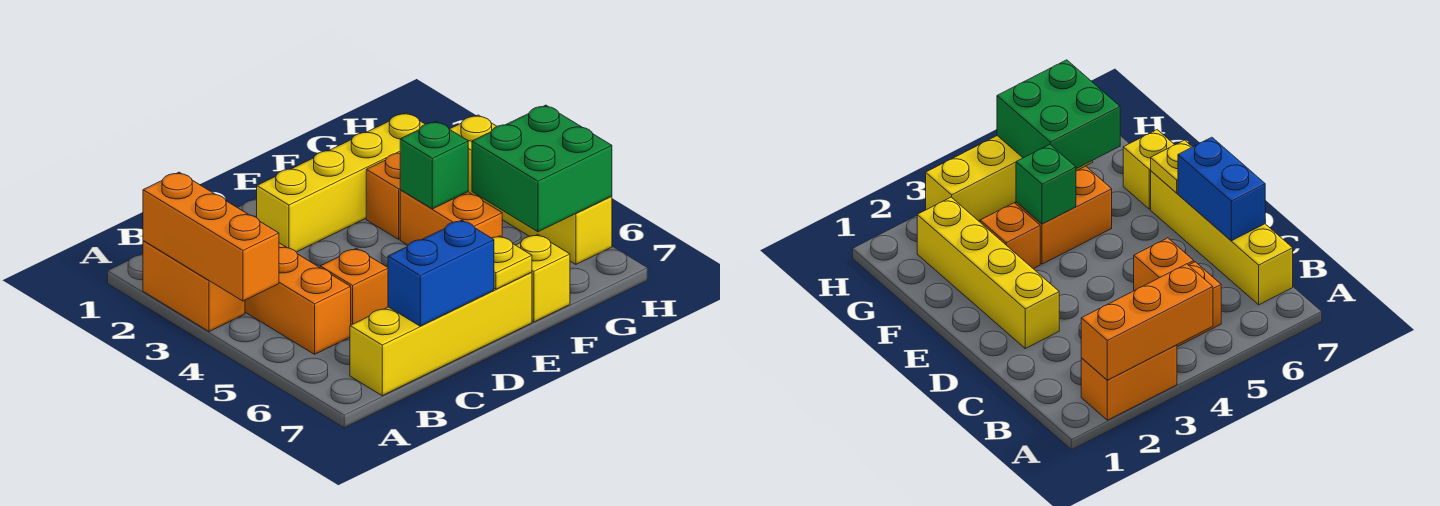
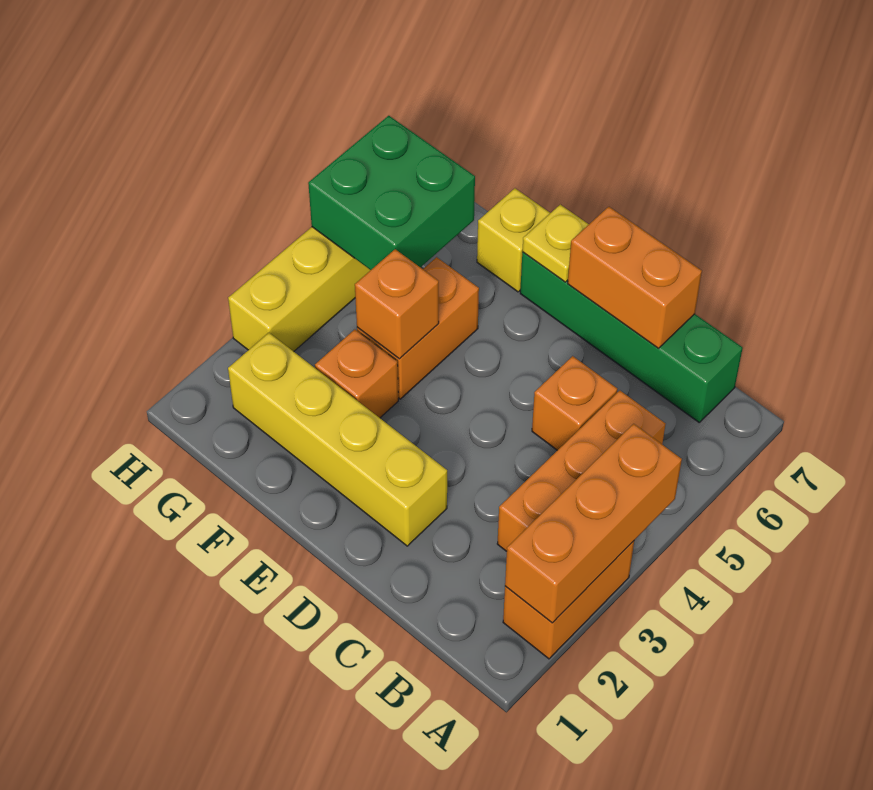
yellow 1x4 brick [350,272,532,396] -> green 1x4 brick [520,252,743,422]
blue 1x2 brick [388,220,494,326] -> orange 1x2 brick [568,207,702,348]
green 1x1 brick [400,121,468,209] -> orange 1x1 brick [355,249,439,359]

